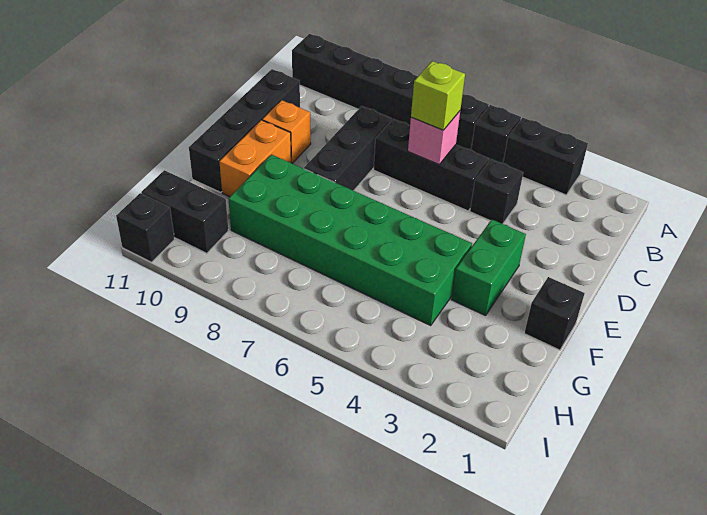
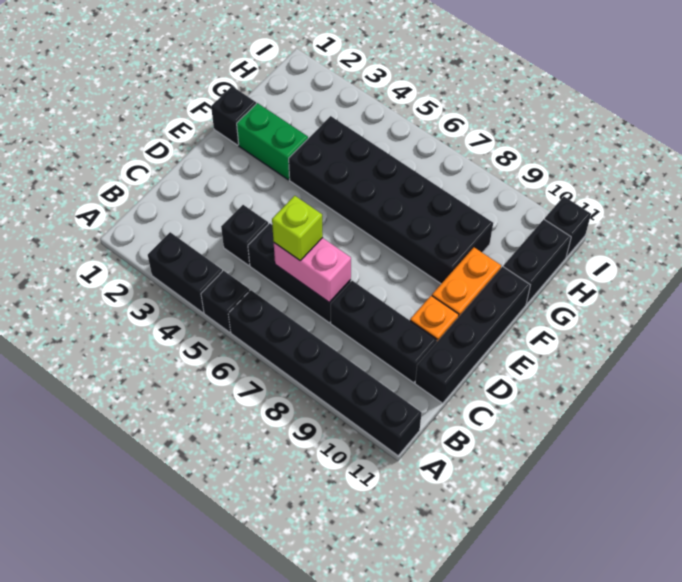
pink 1x1 brick [408,111,460,165] -> pink 1x2 brick [274,238,351,302]
black 1x3 brick [304,106,391,191] -> black 1x3 brick turned to [331,281,437,383]
green 1x2 brick [451,220,526,316] -> green 1x2 brick turned to [237,103,308,180]
green 2x6 brick [228,155,472,325] -> black 2x6 brick [289,116,493,284]
black 1x2 brick [141,170,228,253] -> black 1x2 brick turned to [503,219,571,304]

